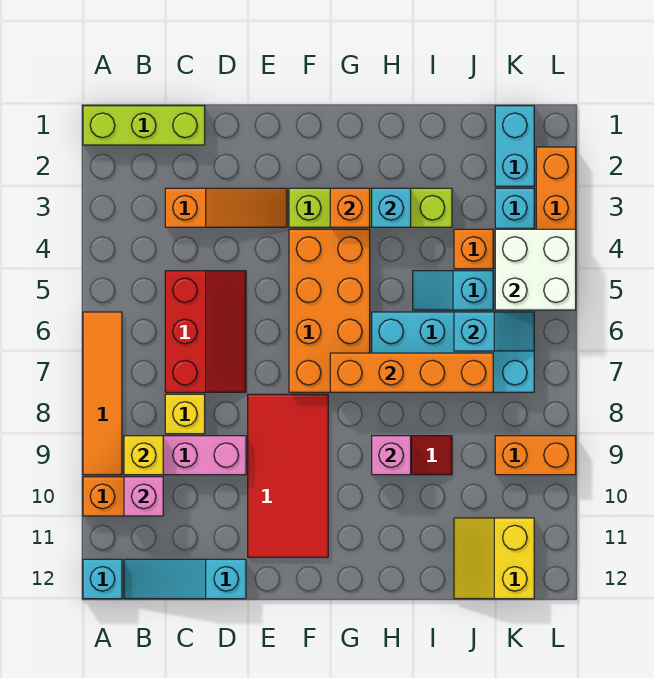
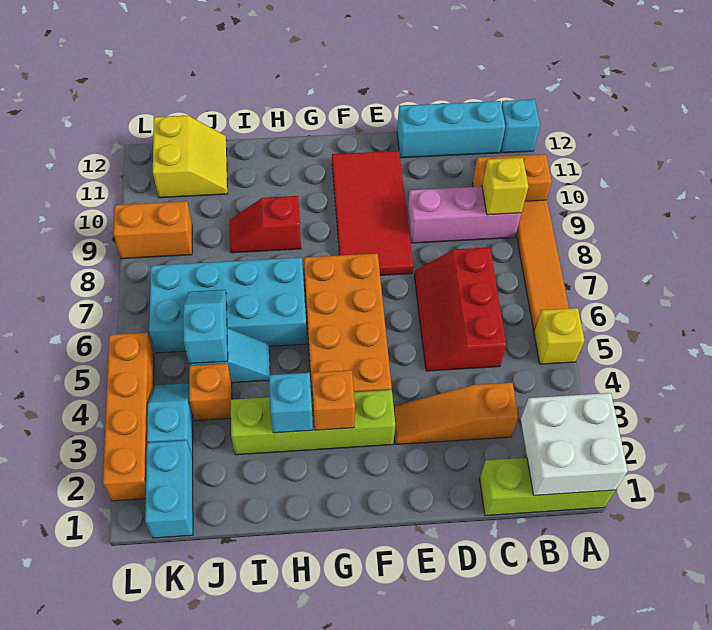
pink 1x1 brick [124,477,163,516] -> none
cyan 1x3 slope [124,559,246,599] -> cyan 1x3 brick [397,101,505,158]
yellow 1x1 brick [165,394,205,434] -> yellow 1x1 brick moved to [534,308,585,364]
orange 1x4 brick [330,353,493,392] -> none
pink 1x1 brick [372,436,411,475] -> none
cyan 1x2 slope [454,312,534,351] -> cyan 1x2 slope turned to [183,290,228,364]
white 2x2 brick [495,229,576,310] -> white 2x2 brick moved to [521,393,628,495]

